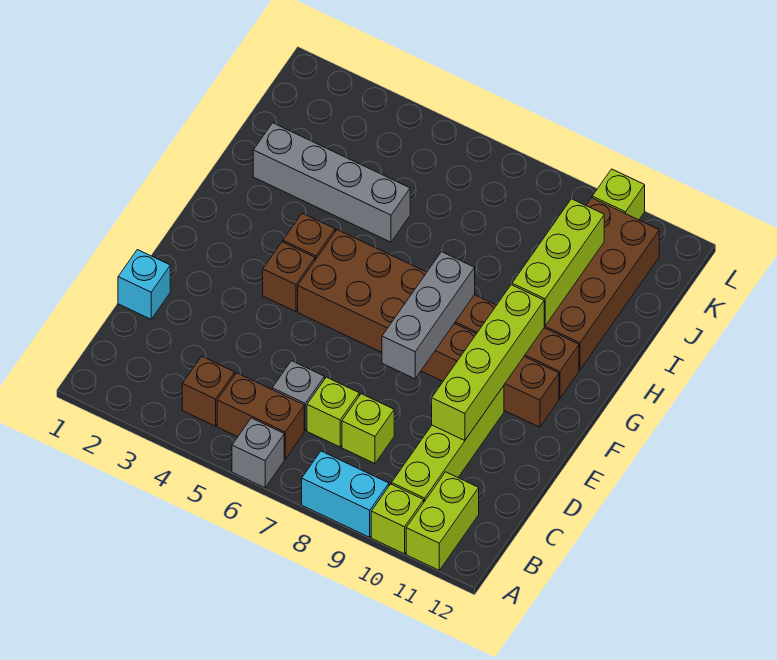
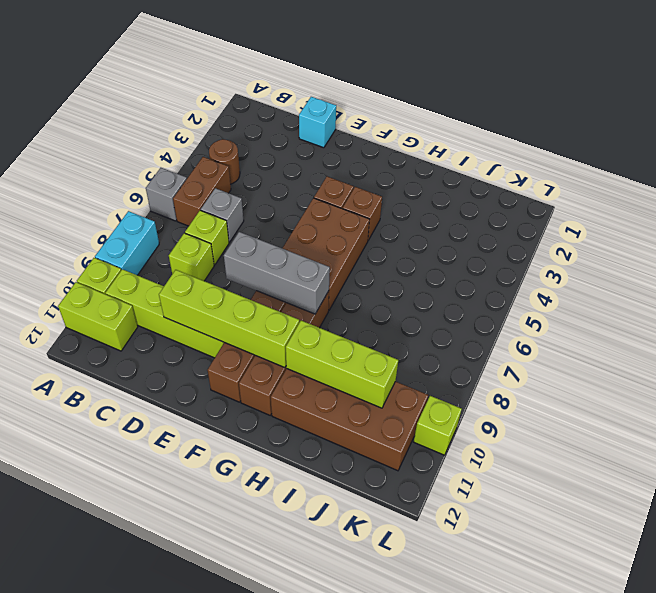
brown 1x1 brick [182,356,235,426] -> brown 1x1 round brick [209,139,240,184]
grey 1x4 brick [253,123,410,242] -> none

